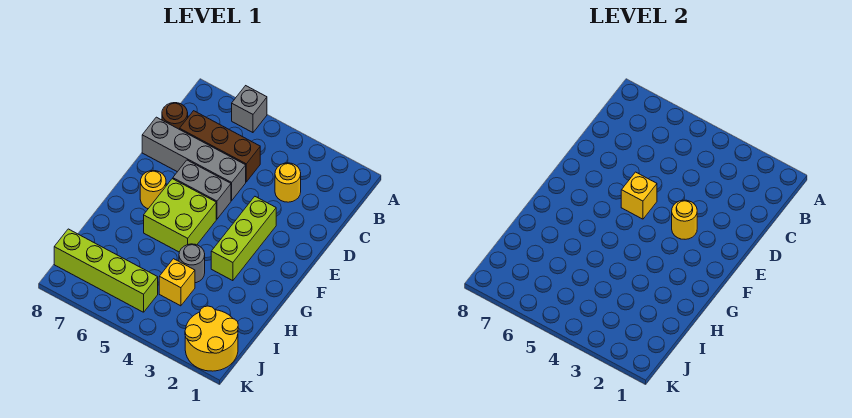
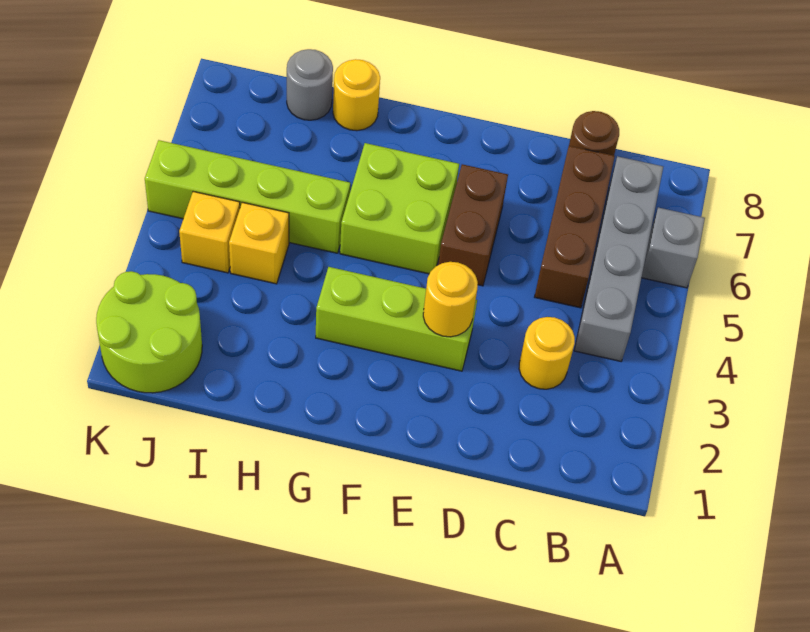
grey 1x4 brick [142,117,246,201] -> grey 1x4 brick moved to [574,156,663,361]
grey 1x2 brick [173,160,231,219] -> brown 1x2 brick [438,164,508,286]
yellow 1x1 brick [621,172,657,219] -> yellow 1x1 brick moved to [179,192,240,273]
yellow 1x1 round brick [140,171,166,209] -> yellow 1x1 round brick moved to [333,59,380,131]
grey 1x1 round brick [179,244,205,283] -> grey 1x1 round brick moved to [287,49,333,120]
yellow 2x2 round brick [185,306,238,371] -> lime 2x2 round brick [96,271,202,393]
lime 1x4 brick [54,229,158,312] -> lime 1x4 brick turned to [145,140,350,253]

